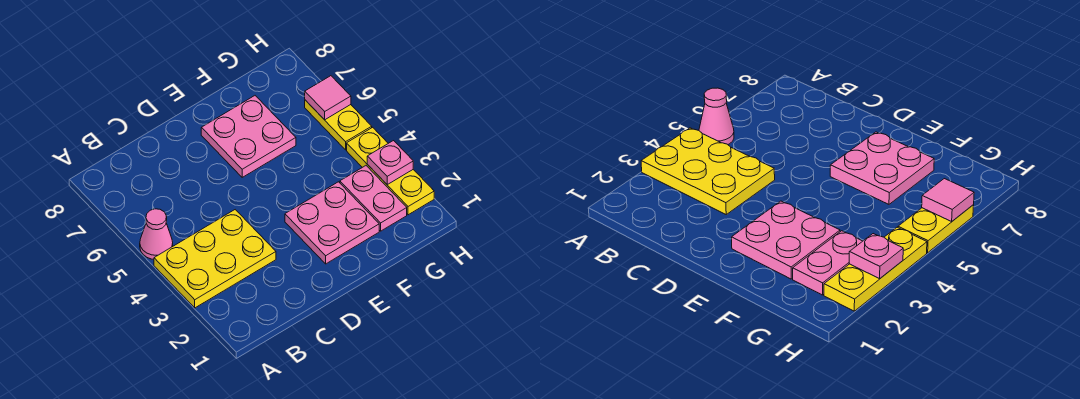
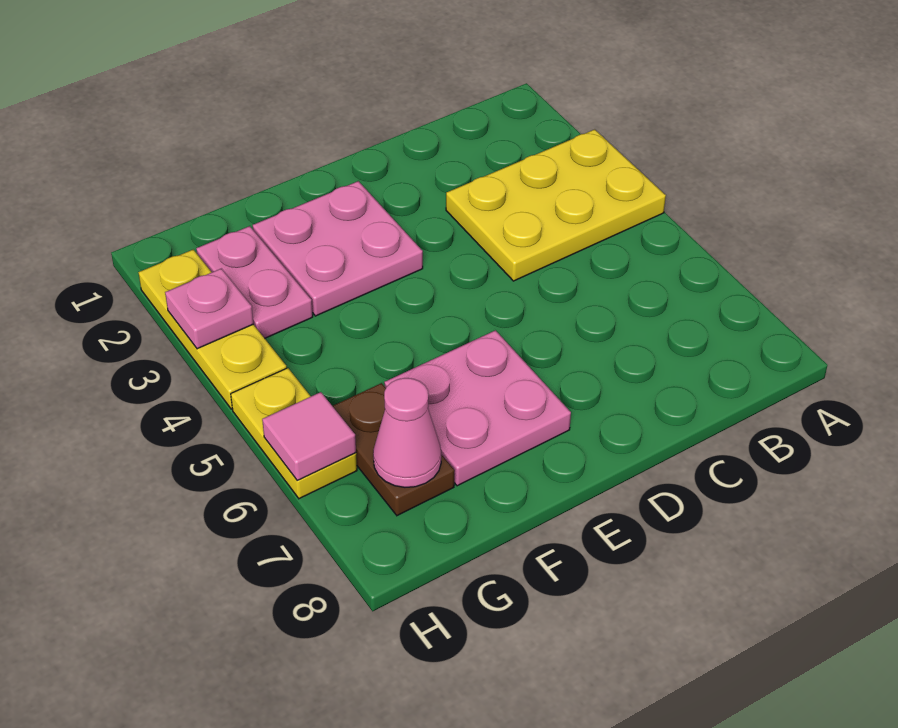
pink 1x1 cone [140,209,173,259] -> pink 1x1 cone moved to [373,378,441,487]
none -> brown 1x2 plate [333,383,454,516]

